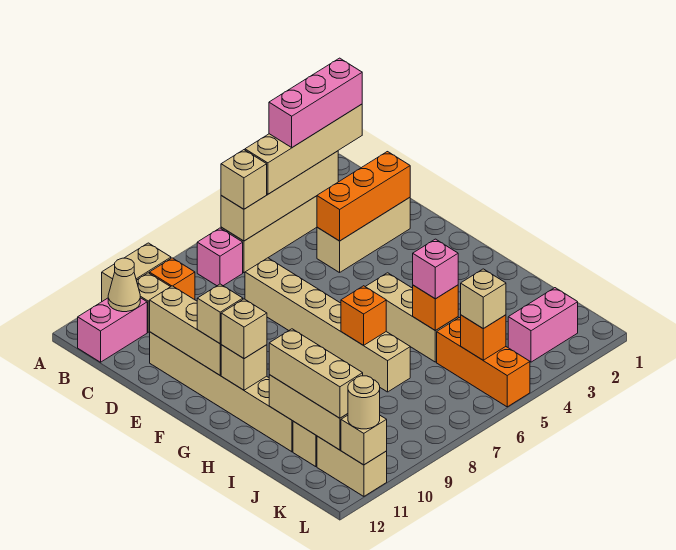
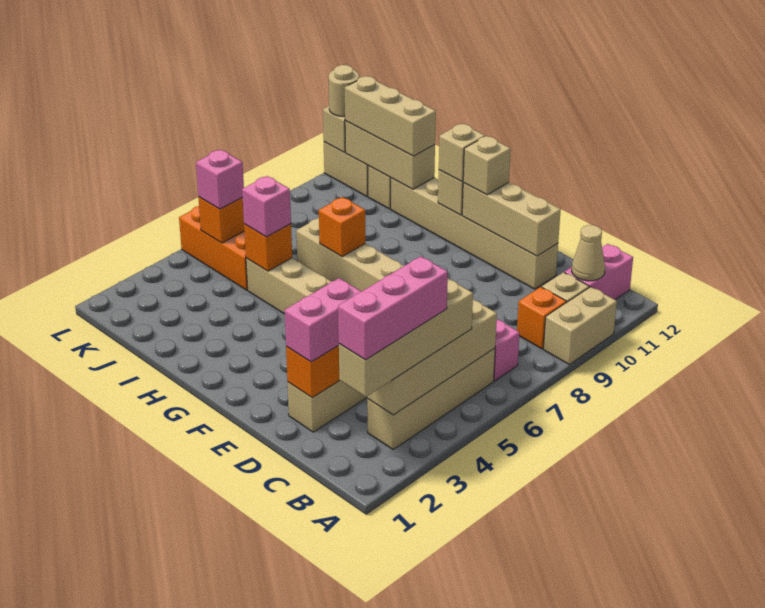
tan 1x1 brick [221,150,267,209] -> none
pink 1x2 brick [508,288,578,362] -> pink 1x2 brick moved to [285,278,361,362]
tan 1x1 brick [461,269,506,329] -> pink 1x1 brick [196,150,244,209]

